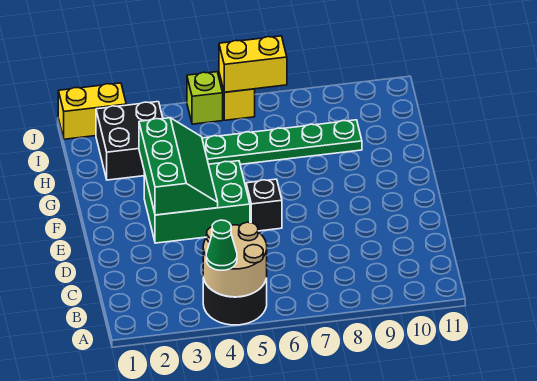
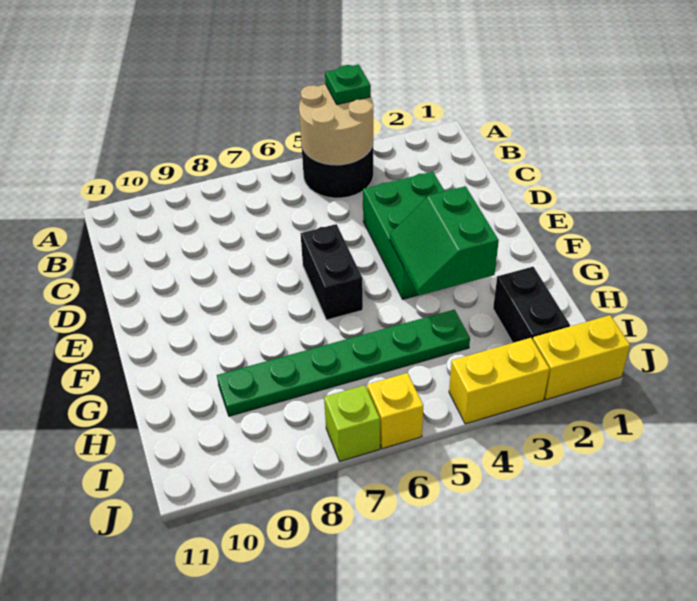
green 1x1 cone [206,220,237,270] -> green 1x1 plate [325,64,371,105]
green 2x3 brick [144,161,250,243] -> green 2x3 brick turned to [363,172,445,299]
green 2x3 slope [139,118,218,215] -> green 2x2 slope [390,186,499,296]
black 1x1 brick [246,179,282,231] -> black 1x2 brick [300,224,363,320]
black 2x2 brick [96,102,163,180] -> black 1x2 brick [493,267,570,343]
lime 1x1 brick [187,72,223,124] -> lime 1x1 brick moved to [324,385,380,461]
yellow 1x2 brick [219,36,287,92] -> yellow 1x2 brick moved to [449,338,550,424]

